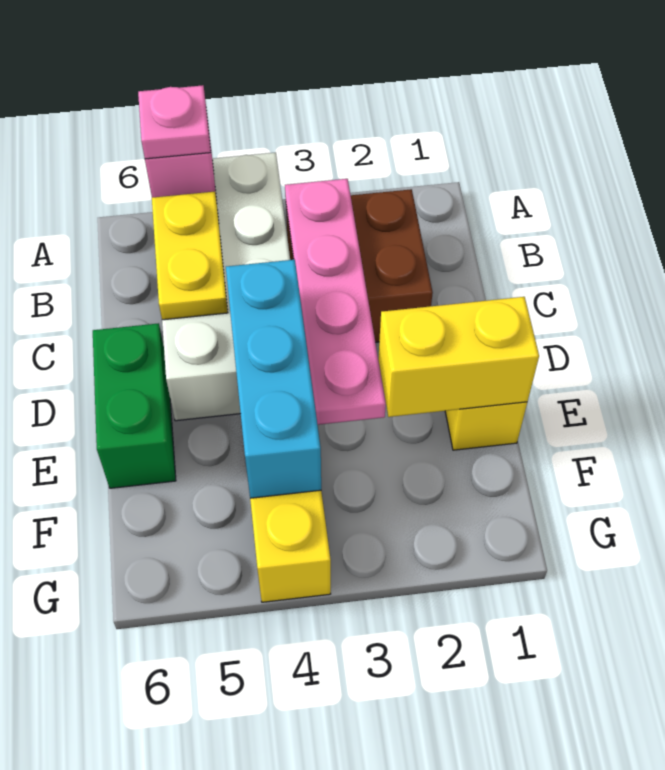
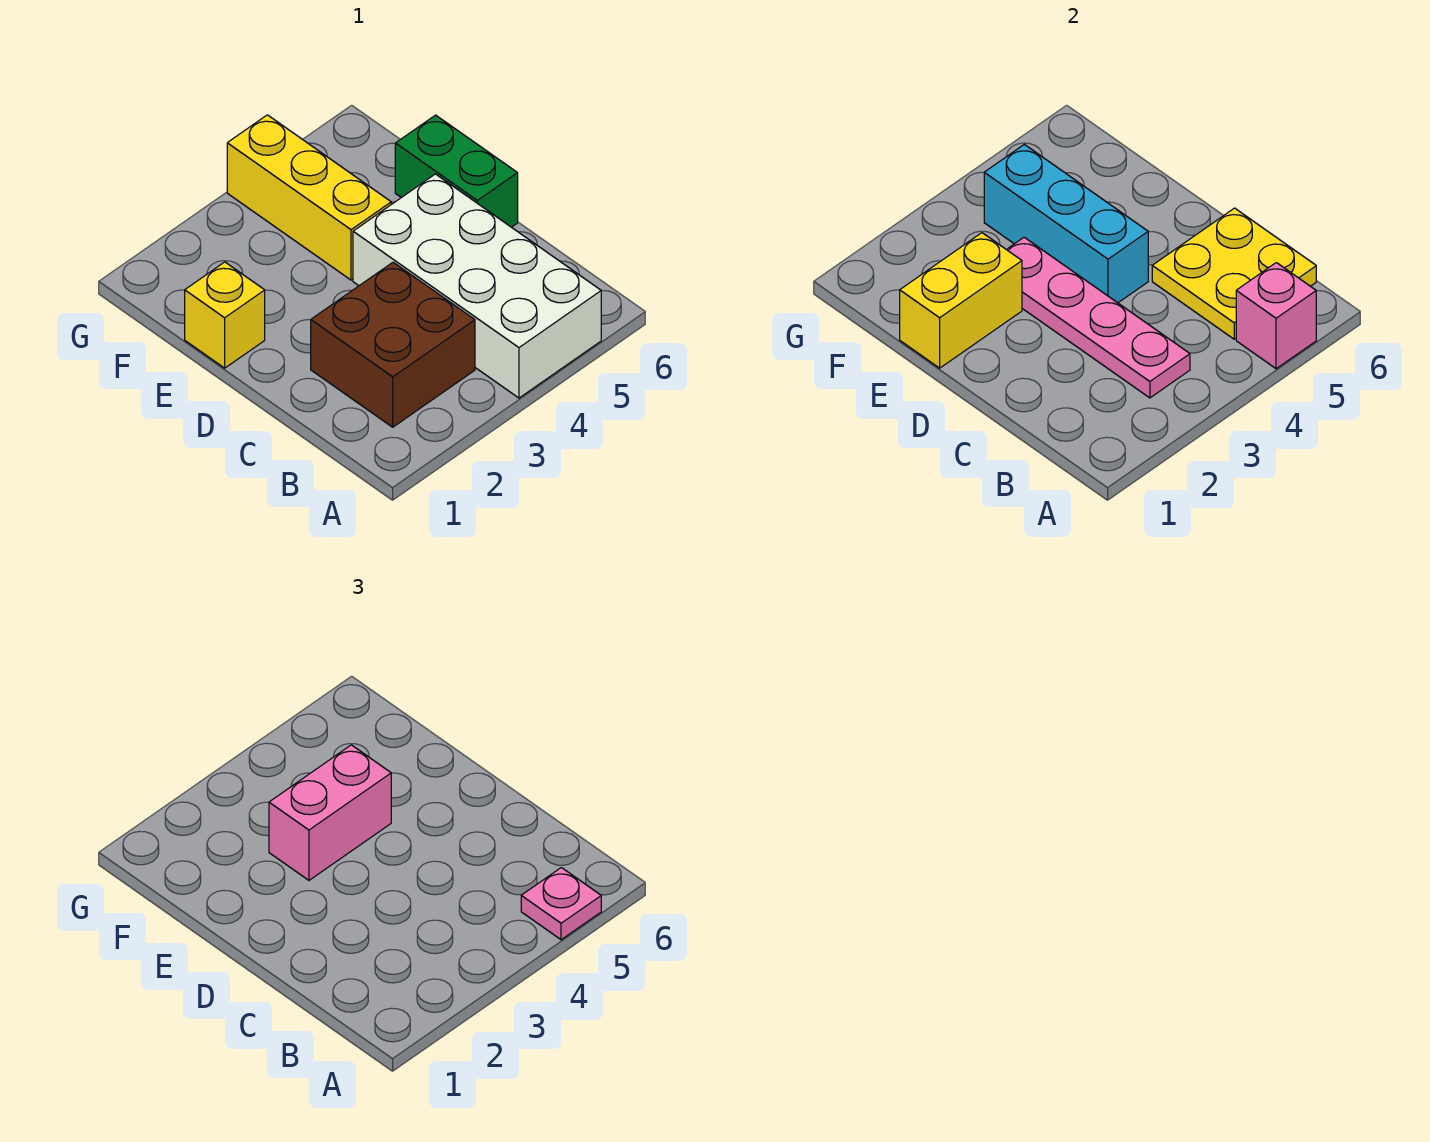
yellow 1x2 plate [152,192,228,320] -> yellow 2x2 plate [1152,208,1316,339]
none -> pink 1x2 brick [269,745,391,880]

